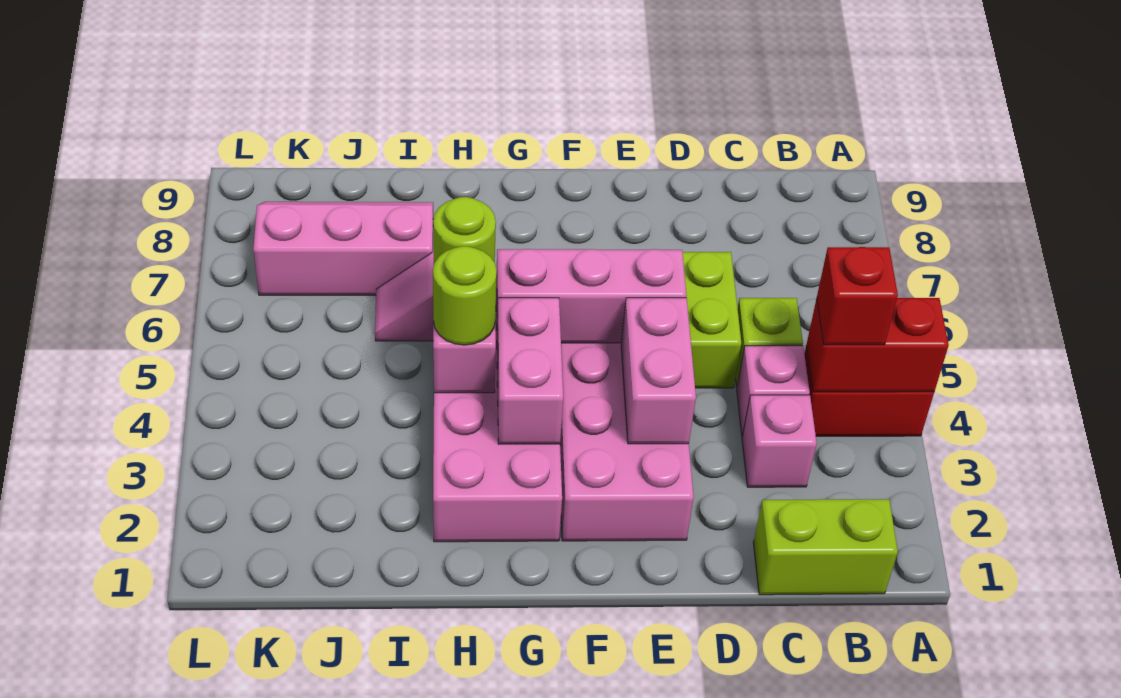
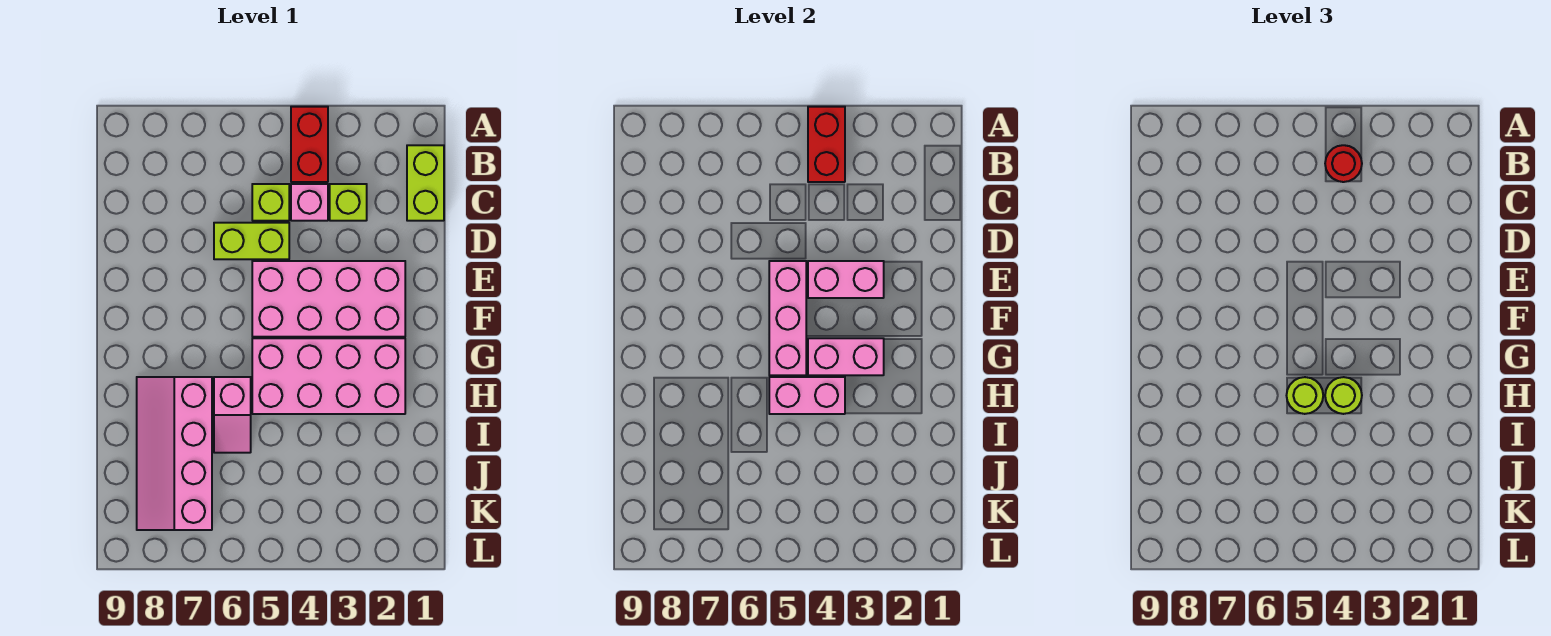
red 1x1 brick [817,247,898,345] -> red 1x1 round brick [1325,145,1362,182]
pink 1x1 brick [742,395,817,487] -> lime 1x1 brick [330,184,367,221]
pink 2x3 slope [253,202,433,295] -> pink 2x4 slope [137,377,212,530]

